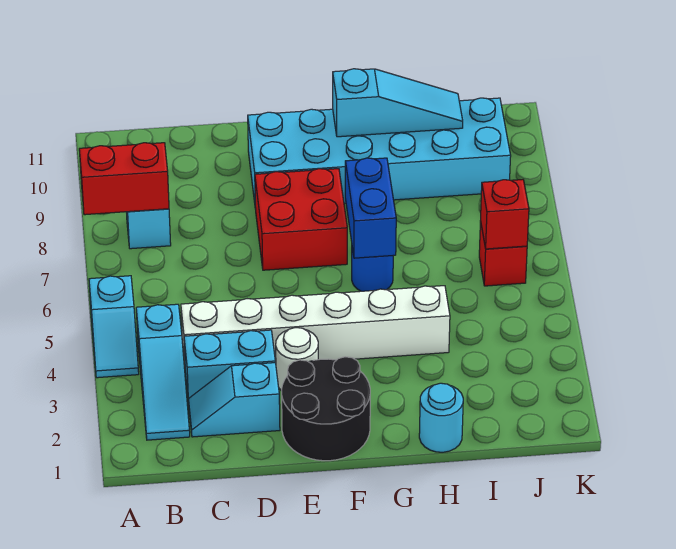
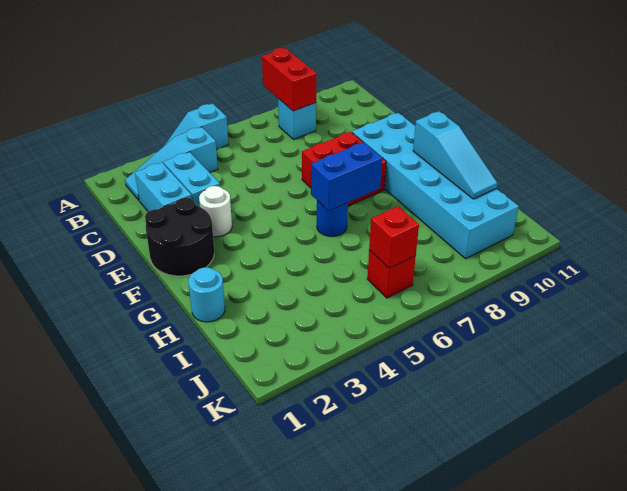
cyan 1x2 slope [188,363,280,437] -> cyan 1x2 brick [135,162,192,212]
white 1x6 brick [181,286,450,363] -> none

